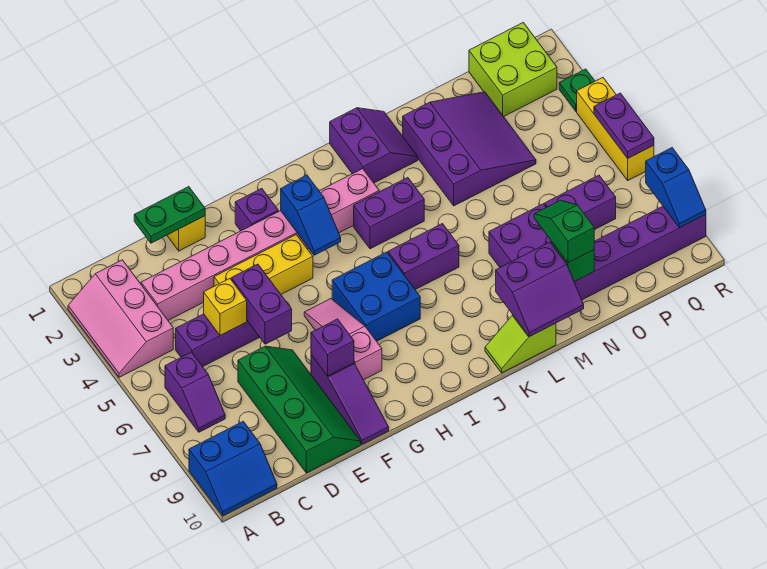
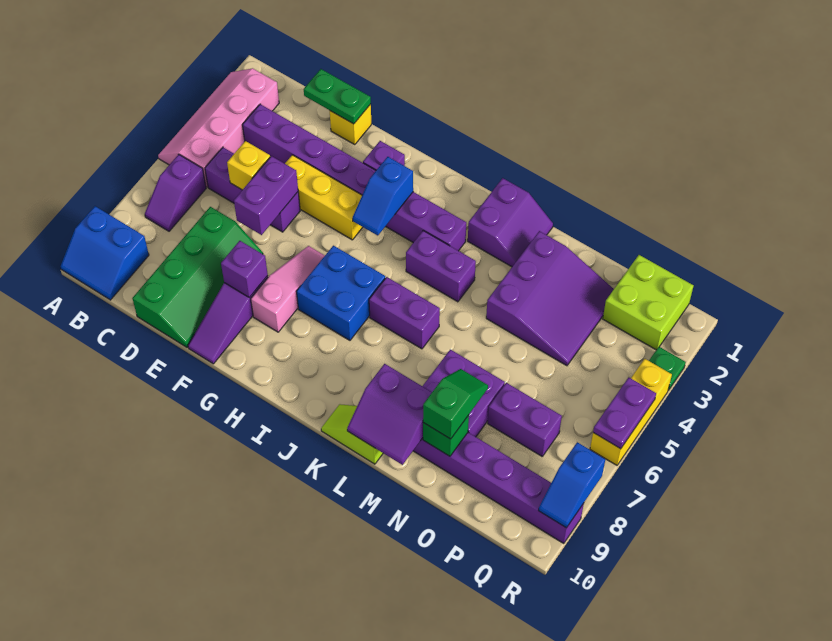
pink 2x3 slope [68,260,173,377] -> pink 2x4 slope [158,68,279,187]
pink 1x8 brick [141,169,379,320] -> purple 1x8 brick [243,104,466,251]

